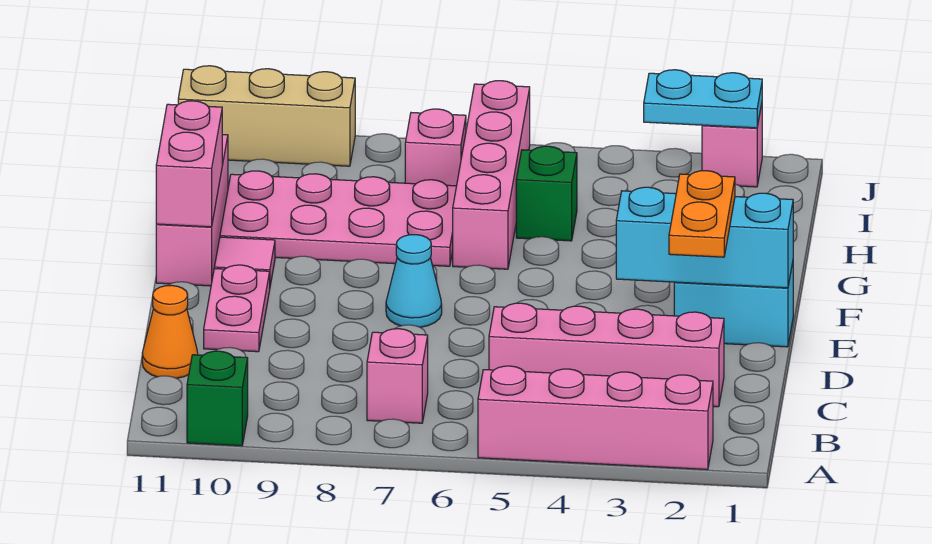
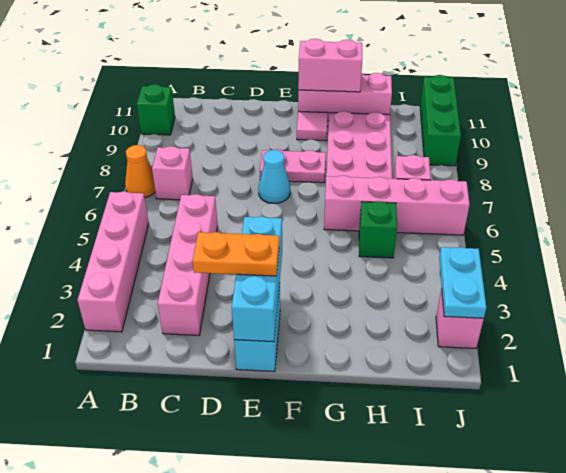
orange 1x1 cone [142,285,198,378] -> orange 1x1 cone moved to [125,145,155,198]
pink 1x2 plate [204,265,270,352] -> pink 1x2 plate moved to [260,149,326,183]
tan 1x3 brick [178,66,355,166] -> green 1x3 brick [420,75,461,166]

